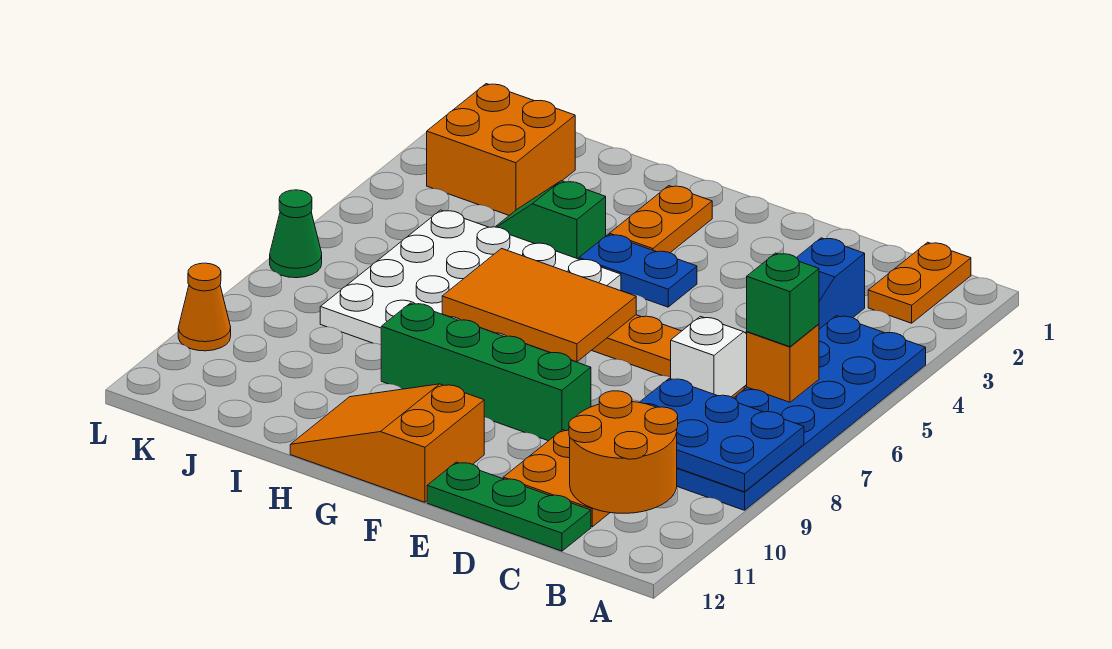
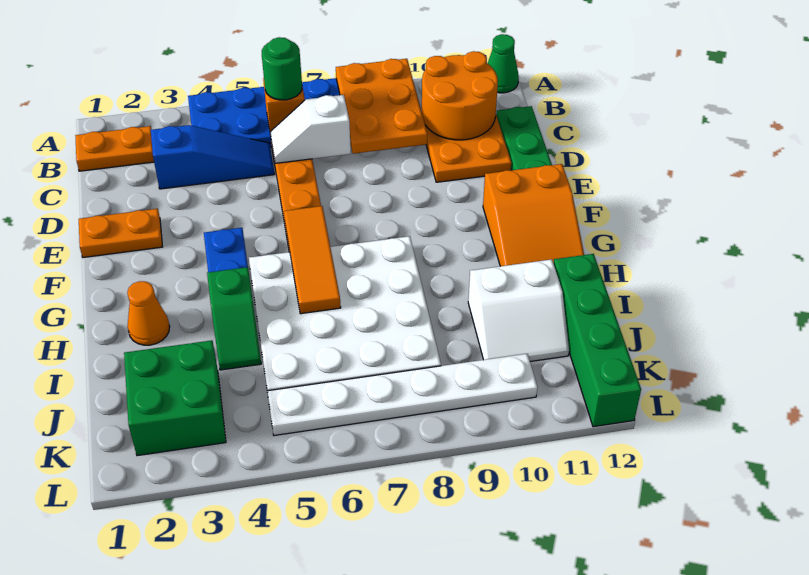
blue 2x3 plate [639,379,804,492] -> orange 2x3 plate [336,59,427,154]
green 1x1 brick [747,253,819,347] -> green 1x1 round brick [262,37,302,100]
green 1x4 brick [381,303,591,441] -> green 1x4 brick moved to [554,254,641,427]
orange 2x3 tile [442,249,636,362] -> orange 1x3 tile [284,206,341,314]
orange 1x2 plate [609,186,712,253] -> orange 1x2 plate moved to [79,209,163,258]
none -> white 2x2 slope [468,259,569,361]
orange 2x2 brick [427,84,575,215] -> green 2x2 brick [124,340,226,456]
none -> white 1x6 plate [267,354,537,436]
green 1x1 cone [270,190,322,278] -> green 1x1 cone moved to [488,34,519,93]
orange 1x1 cone [178,263,231,351] -> orange 1x1 cone moved to [127,281,170,345]

